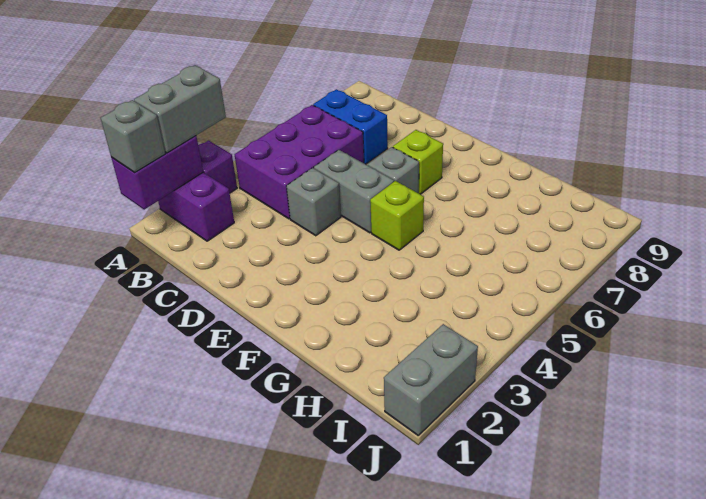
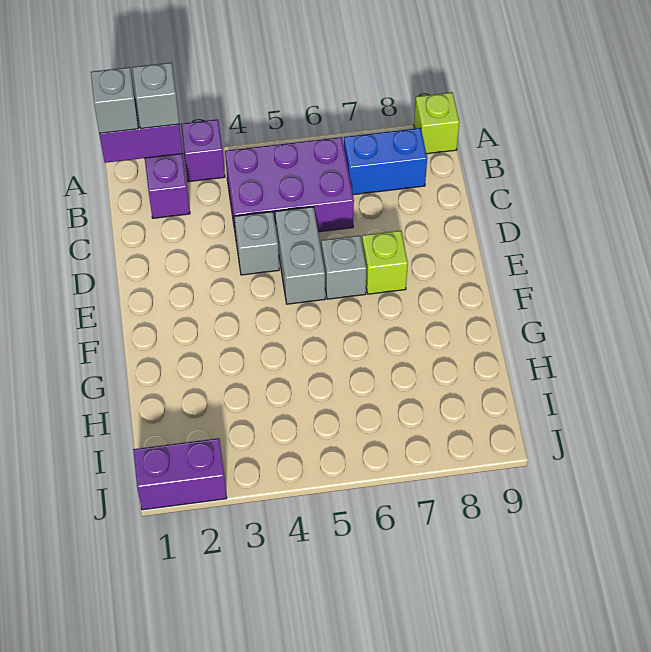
grey 1x2 brick [134,65,226,153] -> grey 1x1 brick [132,63,179,129]
blue 1x2 brick [313,89,388,164] -> blue 1x2 brick turned to [344,128,427,195]
lime 1x1 brick [370,181,424,250] -> lime 1x1 brick moved to [414,92,460,154]
grey 1x2 brick [384,324,478,435] -> purple 1x2 brick [133,438,227,510]

